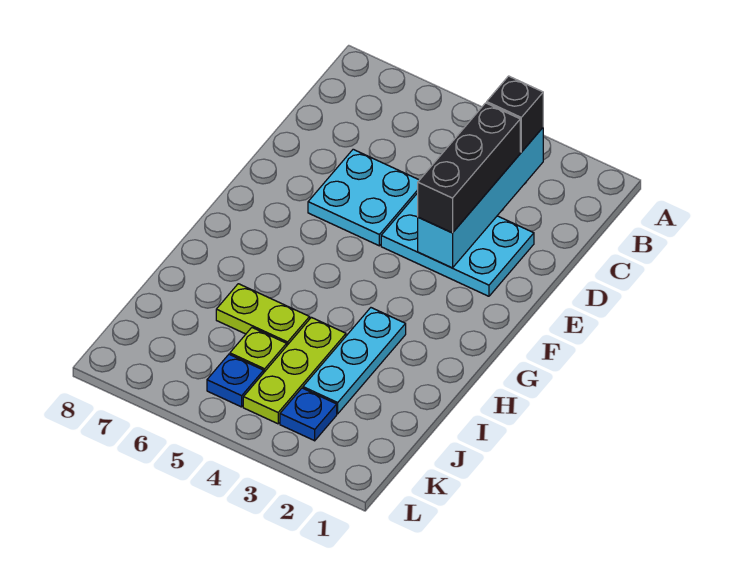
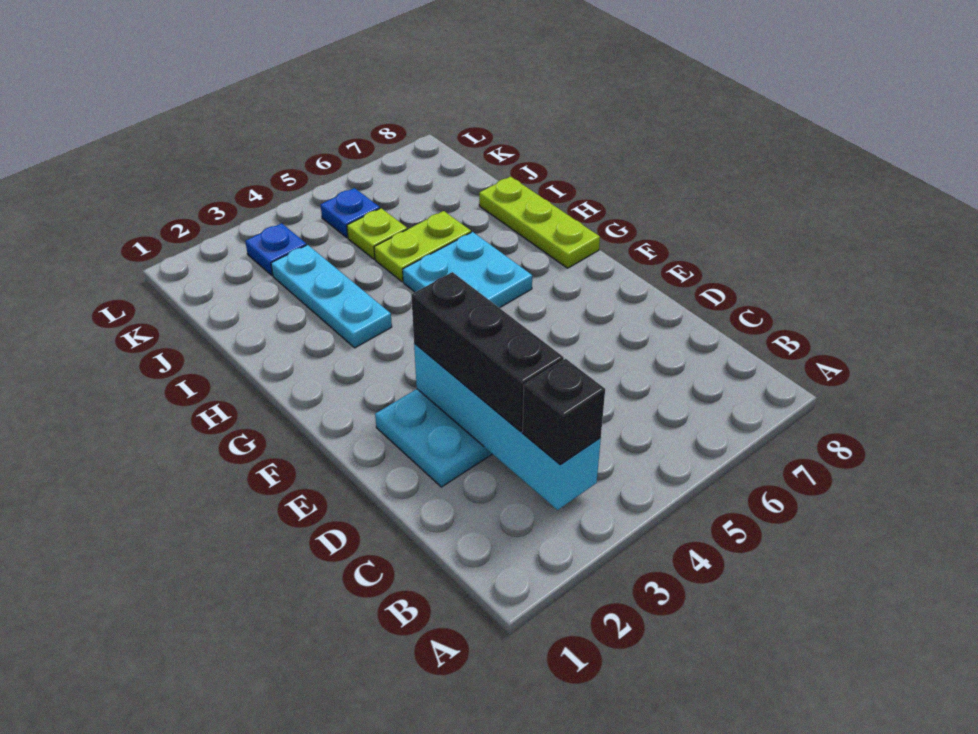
cyan 2x2 plate [308,149,419,246] -> cyan 2x2 plate moved to [403,232,532,308]
lime 1x3 plate [243,317,346,424] -> lime 1x3 plate moved to [479,176,600,268]

